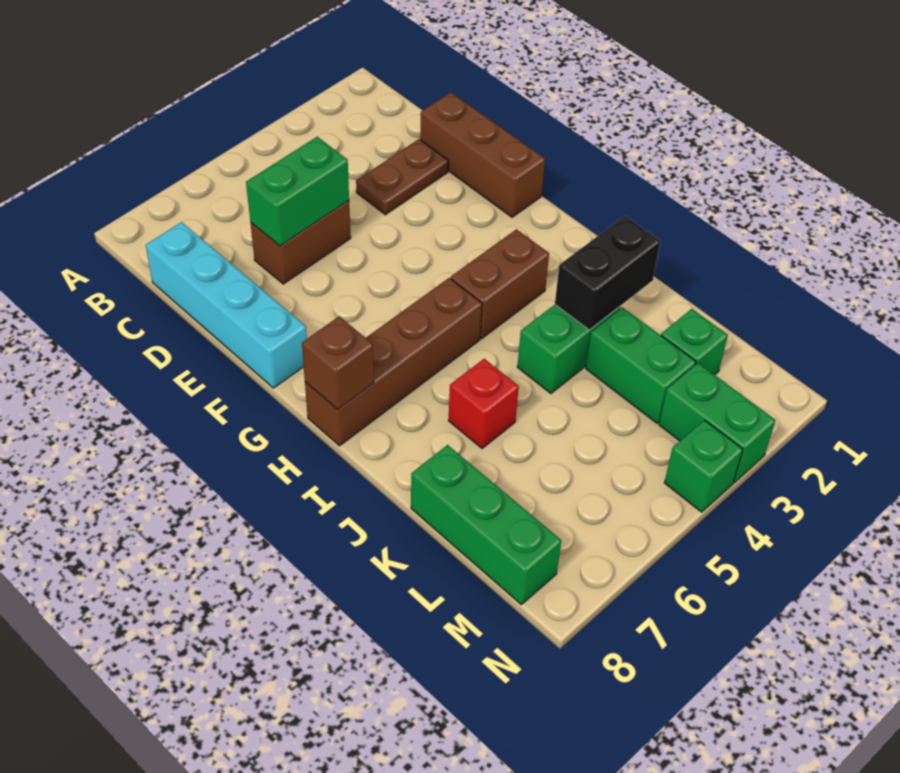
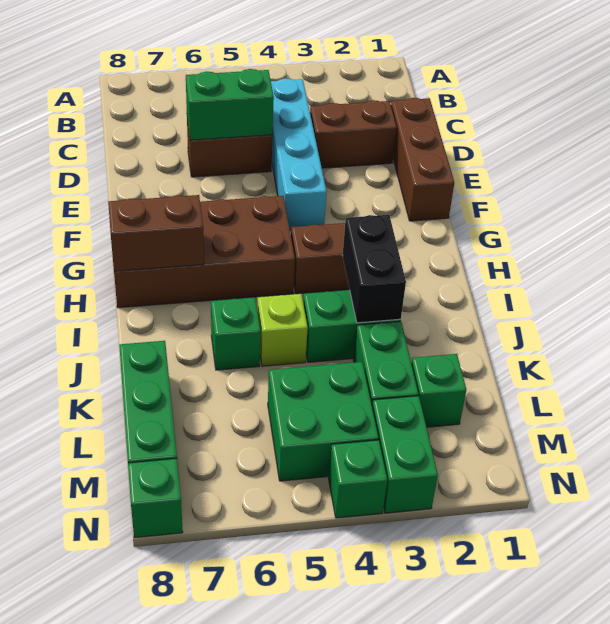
cyan 1x4 brick [146,222,307,388] -> cyan 1x4 brick moved to [271,78,327,230]
brown 1x2 plate [356,139,448,215] -> brown 1x2 brick [310,100,397,168]
brown 1x4 brick [305,278,482,446] -> brown 2x4 brick [114,196,295,308]
brown 1x1 brick [302,316,374,409] -> brown 1x2 brick [108,195,204,271]
black 1x2 brick [555,216,660,330] -> black 1x2 brick turned to [342,215,406,323]
none -> lime 1x1 brick [257,294,308,366]
red 1x1 brick [448,359,519,449] -> green 1x1 brick [211,297,260,370]
none -> green 2x2 brick [268,362,379,481]
none -> green 1x1 brick [128,459,183,538]

